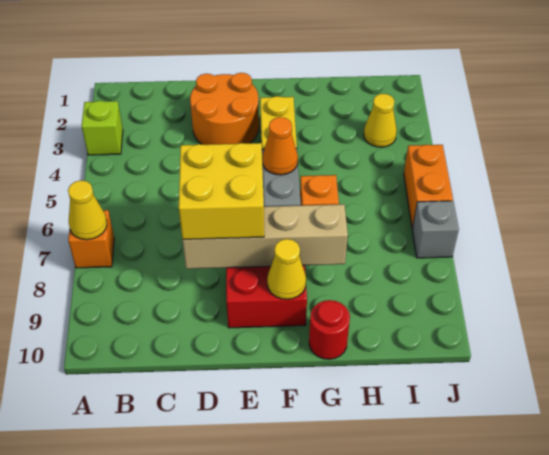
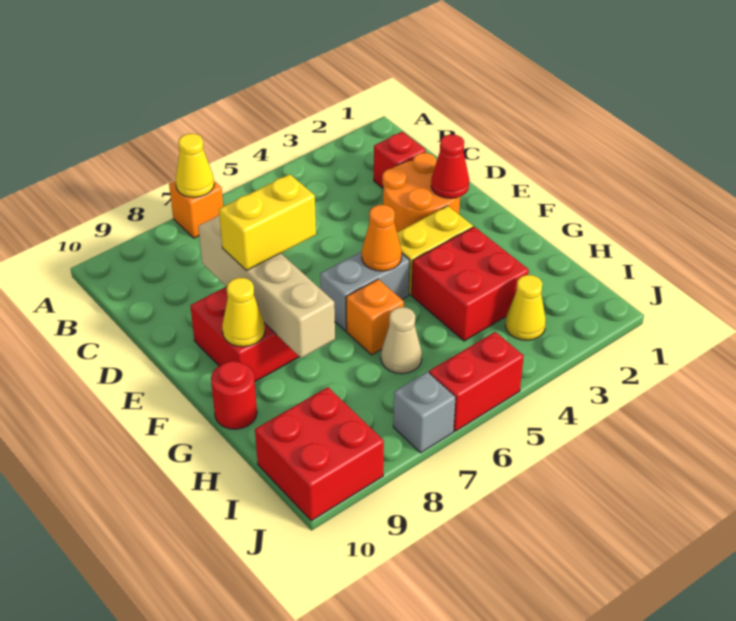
lime 1x1 brick [82,101,123,155] -> none
none -> red 1x1 brick [374,132,426,188]
yellow 2x2 brick [179,143,264,239] -> yellow 1x2 brick [219,174,316,271]
none -> red 1x1 cone [431,135,469,198]
none -> red 2x2 brick [412,227,529,341]
none -> tan 1x1 cone [381,307,422,374]
none -> red 2x2 brick [255,387,384,521]
orange 1x2 brick [404,145,453,228] -> red 1x2 brick [429,332,524,431]

